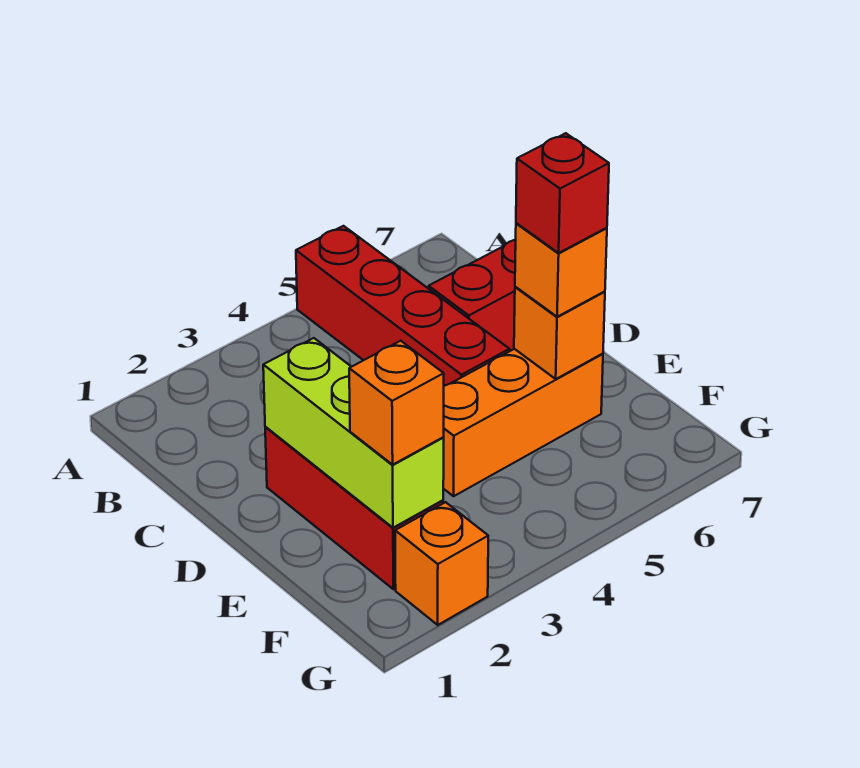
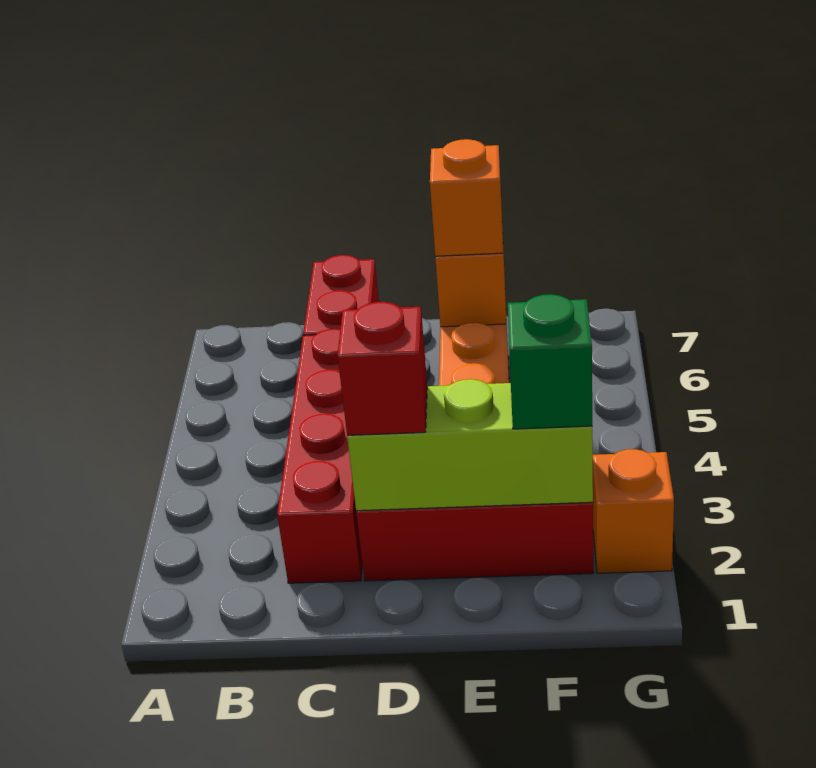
red 1x4 brick [296,226,509,386] -> red 1x4 brick turned to [277,329,362,583]
red 1x1 brick [516,133,609,253] -> red 1x1 brick moved to [338,302,427,435]
orange 1x1 brick [349,341,444,465] -> green 1x1 brick [508,294,592,429]

